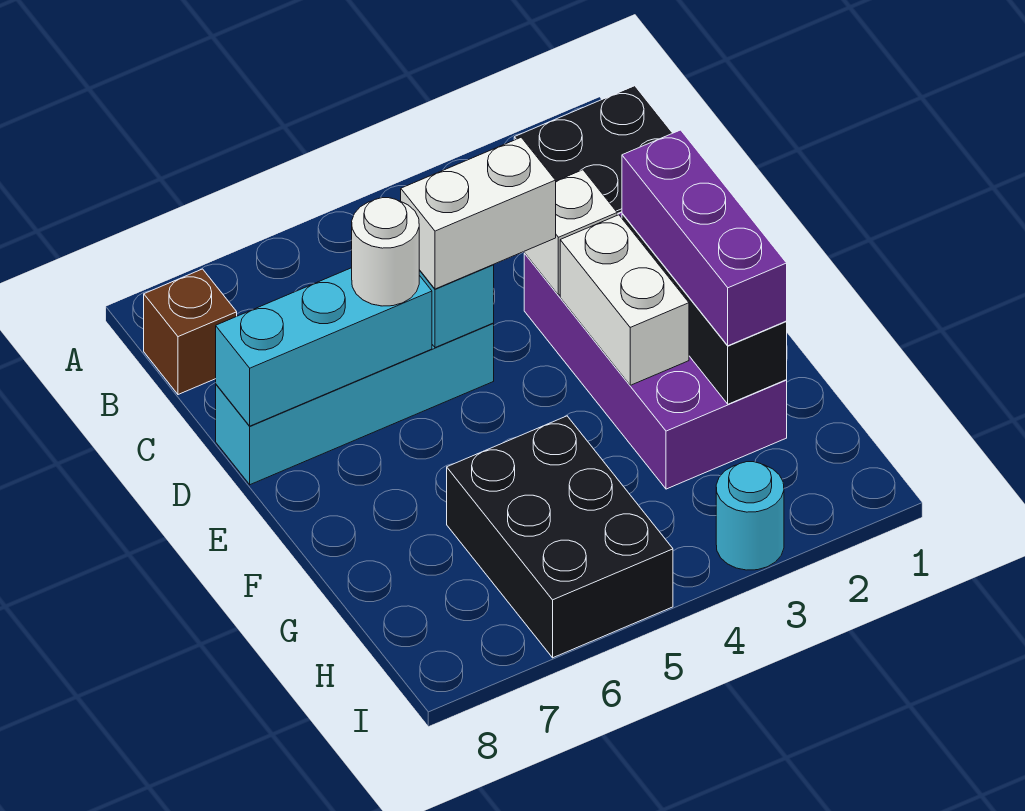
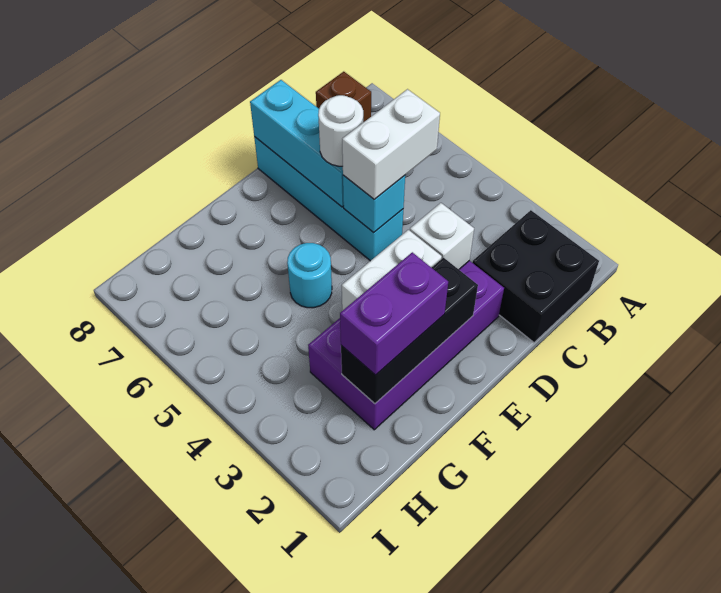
white 1x2 brick [401,137,556,289] -> white 1x2 brick turned to [342,89,440,199]
purple 1x3 brick [622,130,787,346] -> purple 1x2 brick [340,252,448,375]
black 2x3 brick [447,416,673,658] -> none
cyan 1x1 round brick [716,462,784,570] -> cyan 1x1 round brick moved to [287,243,332,308]

